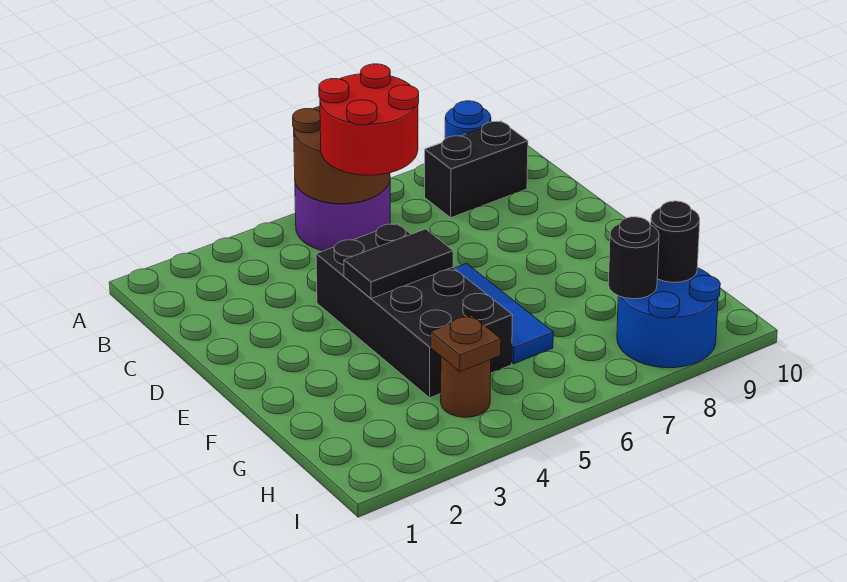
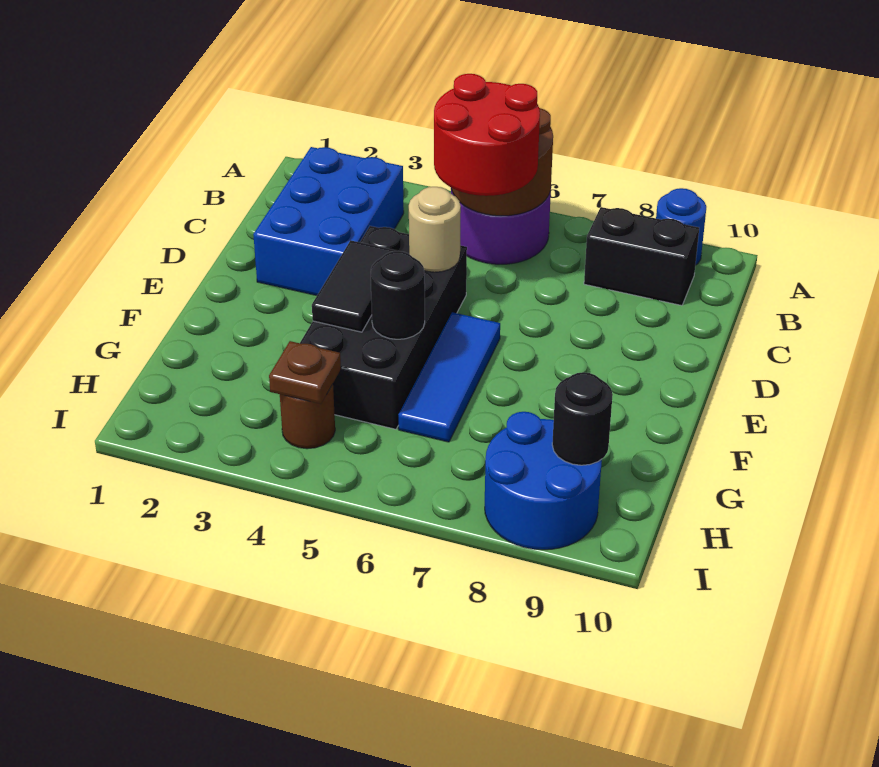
none -> blue 2x3 brick [253,147,404,296]
none -> tan 1x1 round brick [409,187,461,272]
black 1x2 tile [344,229,453,299] -> black 1x2 tile turned to [312,240,397,332]
black 1x1 round brick [608,217,659,299] -> black 1x1 round brick moved to [371,251,425,339]

